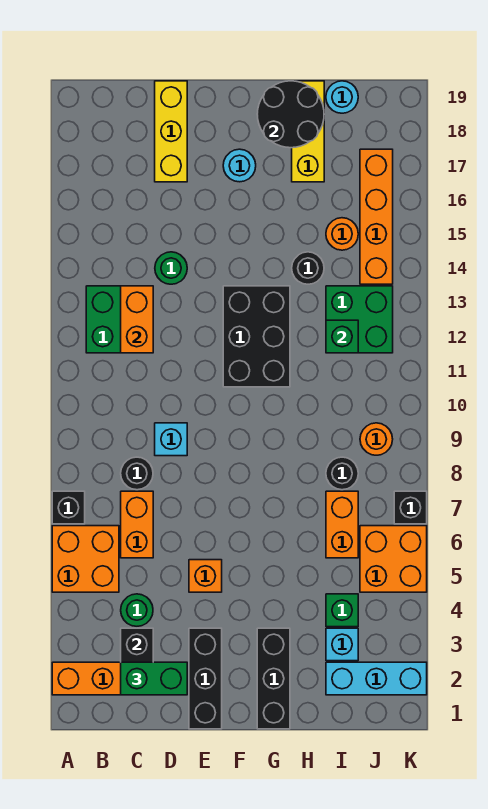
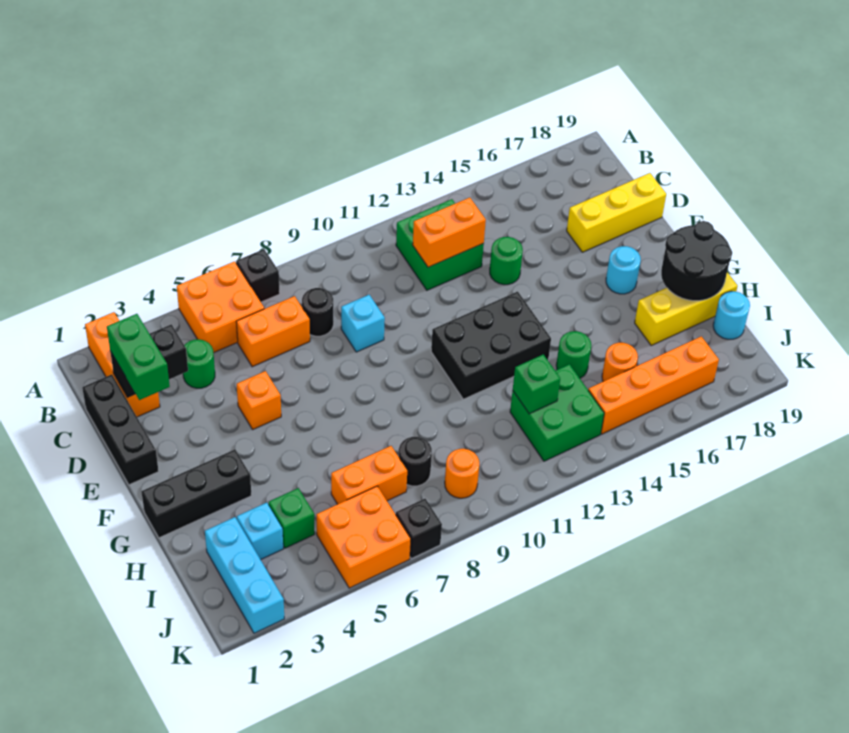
black 1x3 brick [189,628,222,729] -> black 1x3 brick turned to [82,375,159,485]
black 1x1 round brick [292,252,324,284] -> green 1x1 round brick [556,331,591,378]

